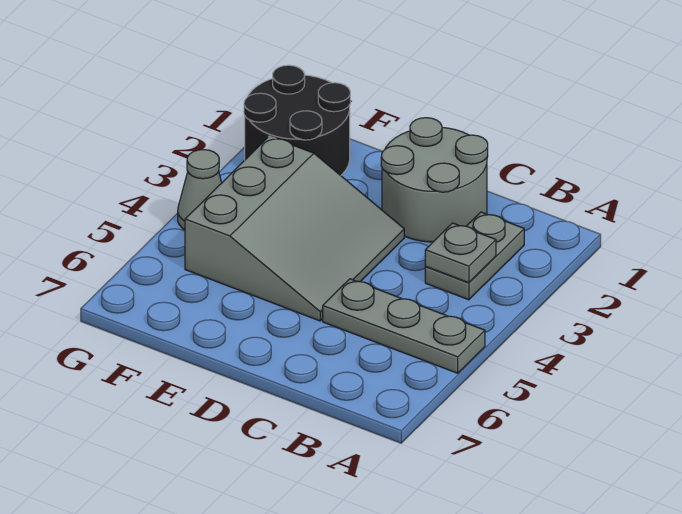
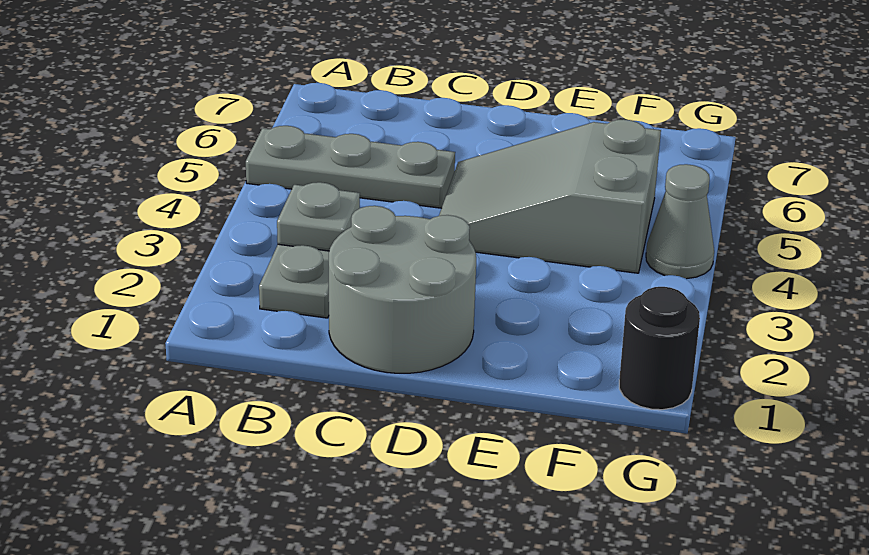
grey 3x3 slope [185,136,404,321] -> grey 2x3 slope [439,119,661,273]
black 2x2 round brick [244,65,350,175] -> black 1x1 round brick [619,287,700,410]

